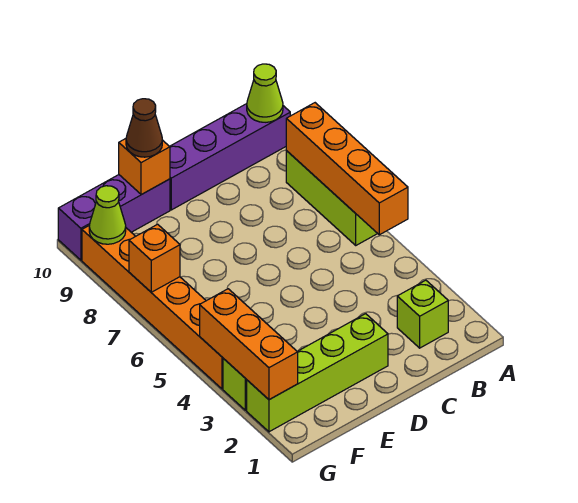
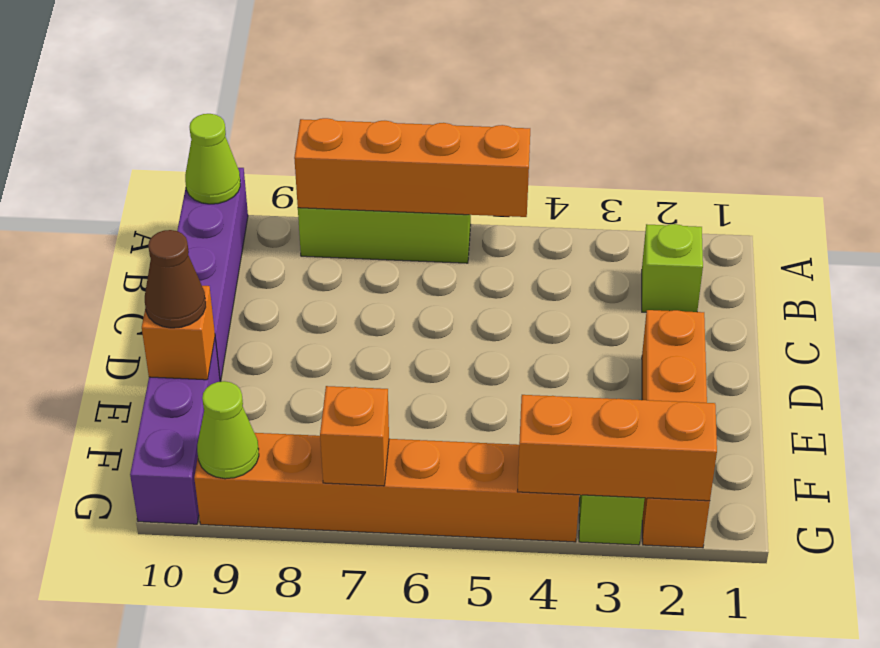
lime 1x4 brick [247,314,388,432] -> orange 1x4 brick [642,310,710,548]

